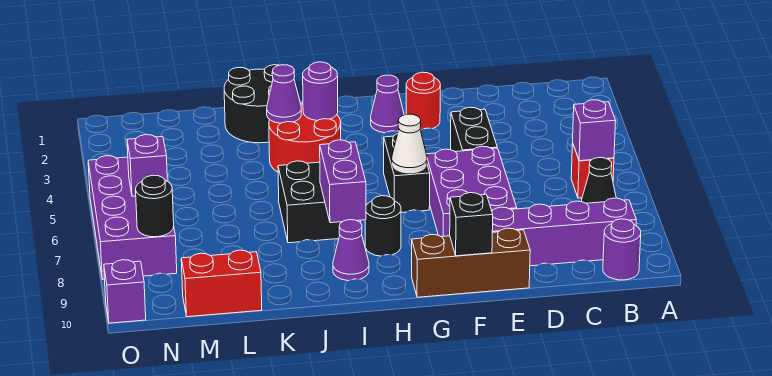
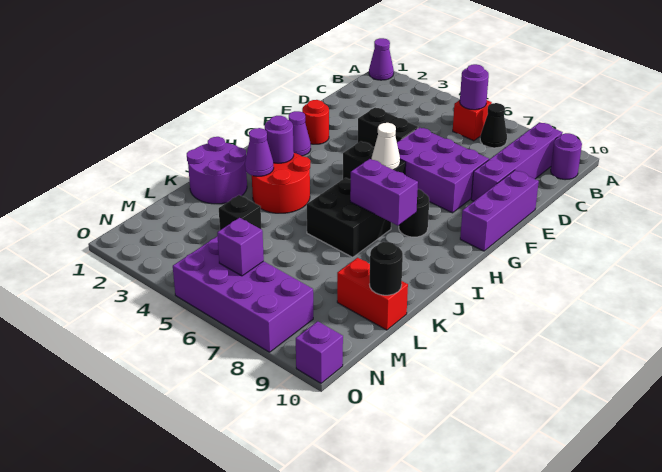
purple 1x1 brick [573,100,616,161] -> purple 1x1 round brick [460,64,489,110]
brown 1x3 brick [412,228,530,297] -> purple 1x3 brick [460,170,539,251]
black 1x1 brick [450,193,493,256] -> black 1x1 brick moved to [219,195,261,230]
purple 1x1 cone [333,220,369,281] -> purple 1x1 cone moved to [369,38,394,80]
black 2x2 round brick [224,65,279,143] -> purple 2x2 round brick [187,137,247,204]
red 1x2 brick [181,250,262,317] -> red 1x2 brick turned to [337,258,408,330]
black 1x1 round brick [136,175,174,237] -> black 1x1 round brick moved to [370,242,403,295]

